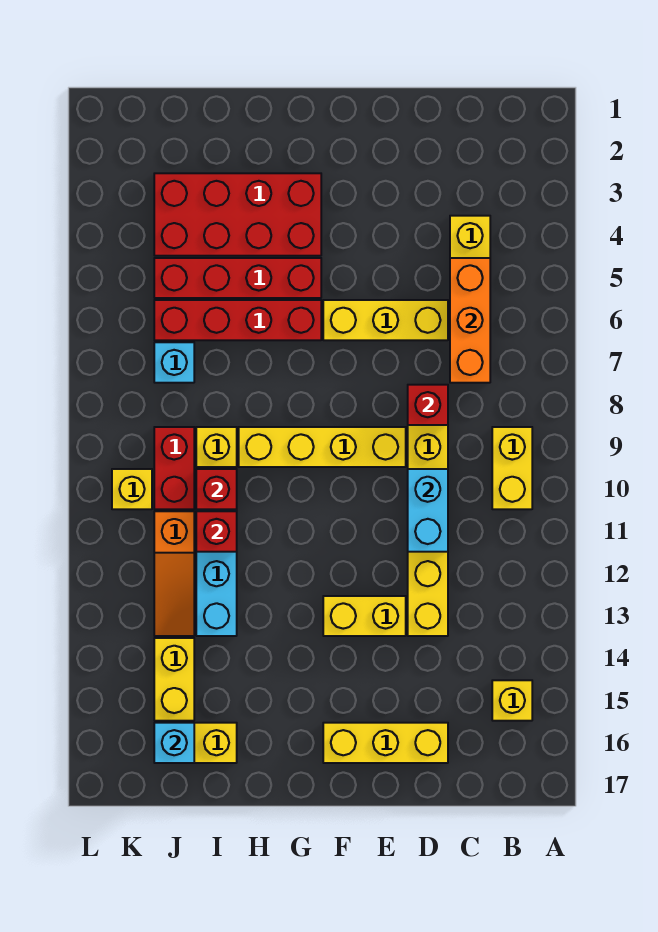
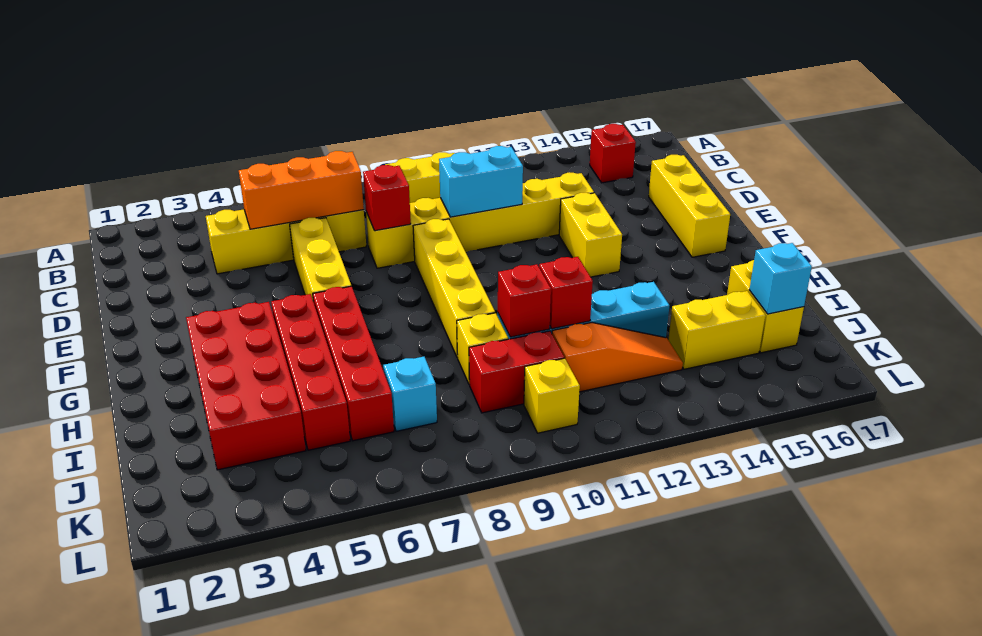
yellow 1x1 brick [492,680,532,721] -> red 1x1 brick [590,124,636,183]

